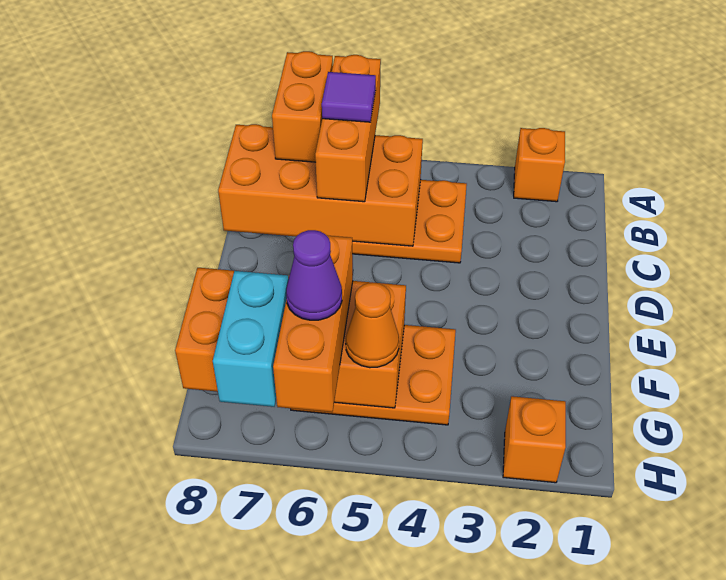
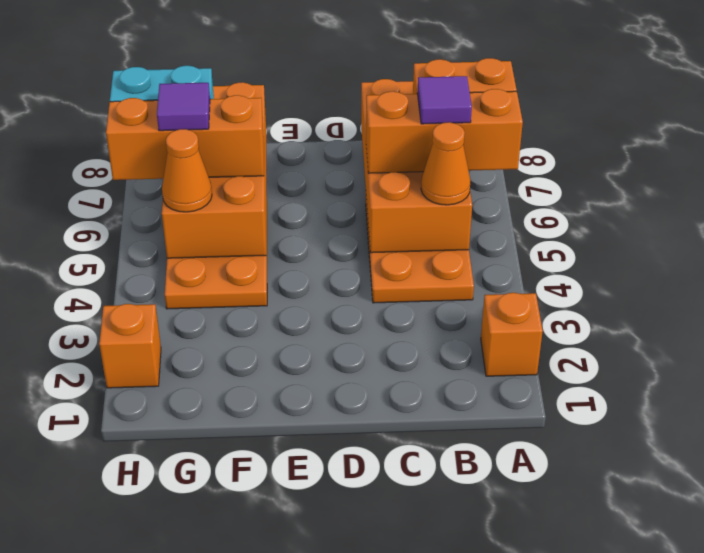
none -> orange 1x1 cone [421,122,471,205]
purple 1x1 cone [286,230,342,320] -> purple 1x1 tile [157,83,210,131]

